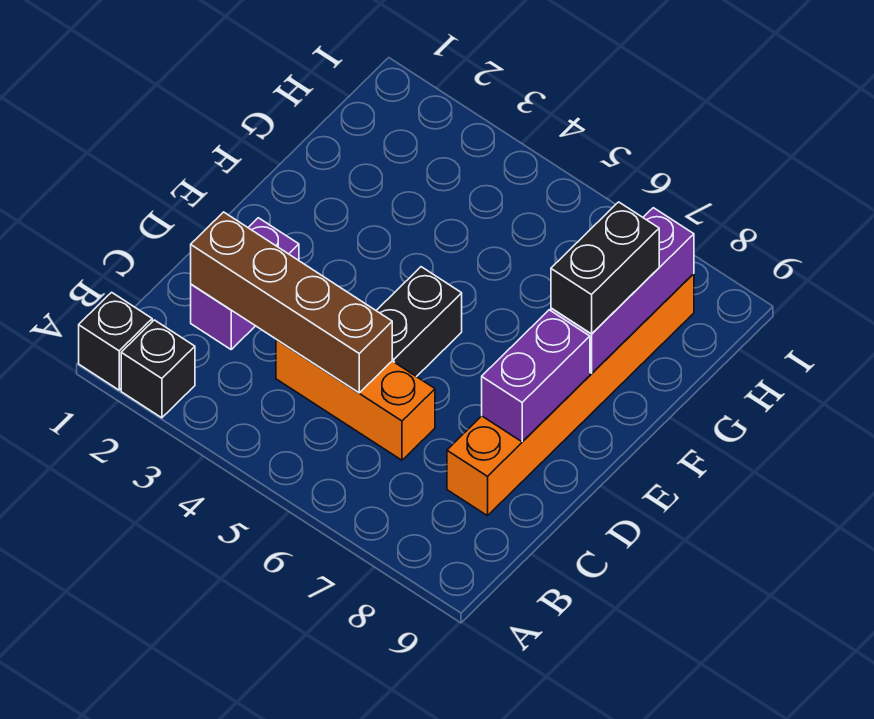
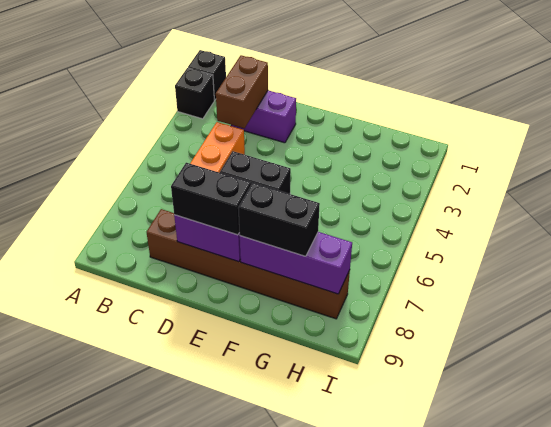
brown 1x4 brick [191,212,392,393] -> brown 1x2 brick [216,55,268,128]
orange 1x6 brick [447,274,694,516] -> brown 1x6 brick [147,209,350,319]
none -> black 1x2 brick [171,163,251,235]

